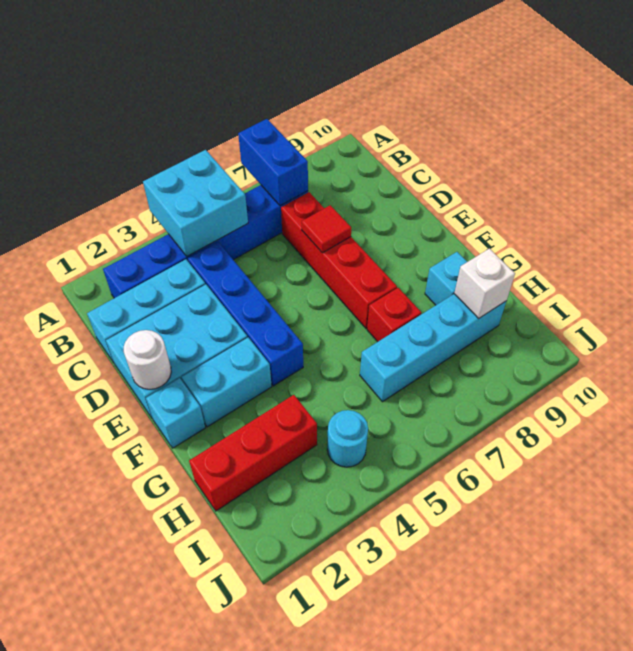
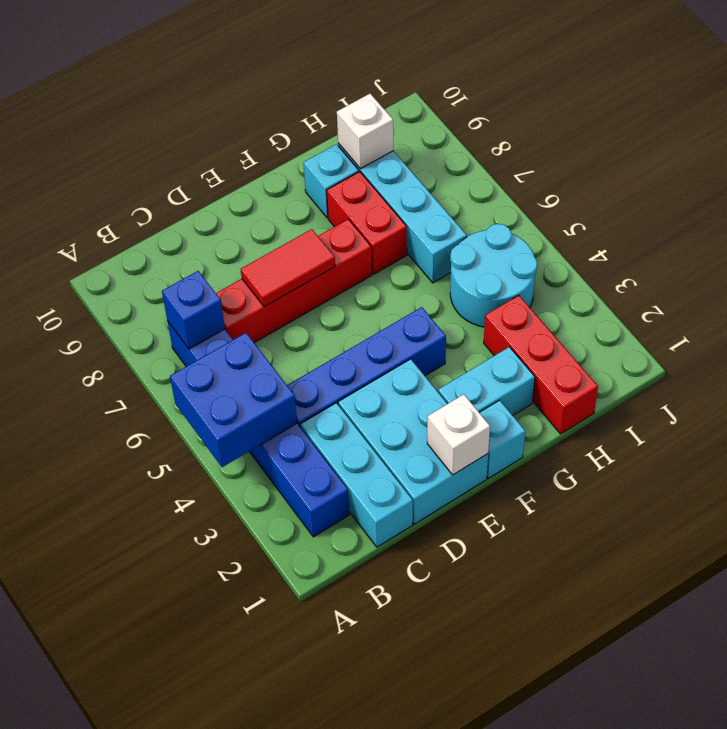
cyan 2x2 brick [143,150,248,256] -> blue 2x2 brick [170,333,297,467]
blue 1x2 brick [238,119,308,206] -> blue 1x1 brick [162,271,225,349]
red 1x1 tile [302,205,351,253] -> red 1x2 tile [241,229,335,307]
white 1x1 round brick [124,330,171,389] -> white 1x1 brick [427,394,490,475]
cyan 1x2 brick [182,337,272,427] -> cyan 1x2 brick turned to [438,347,535,415]
red 1x1 brick [367,288,421,342] -> red 1x2 brick [327,172,407,274]
cyan 1x1 round brick [327,410,368,467] -> cyan 2x2 round brick [450,224,537,327]

